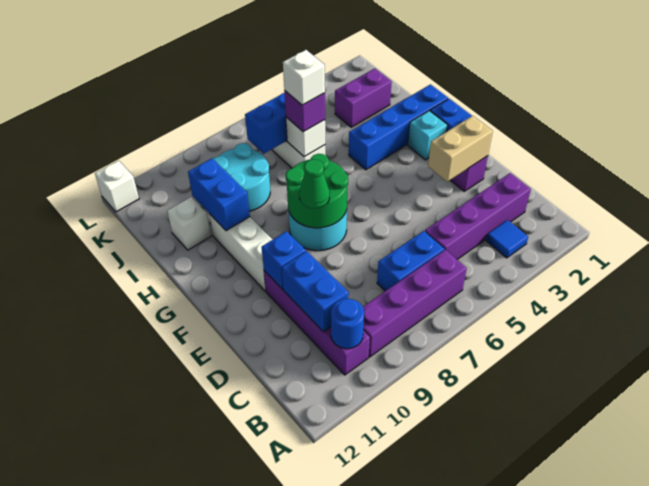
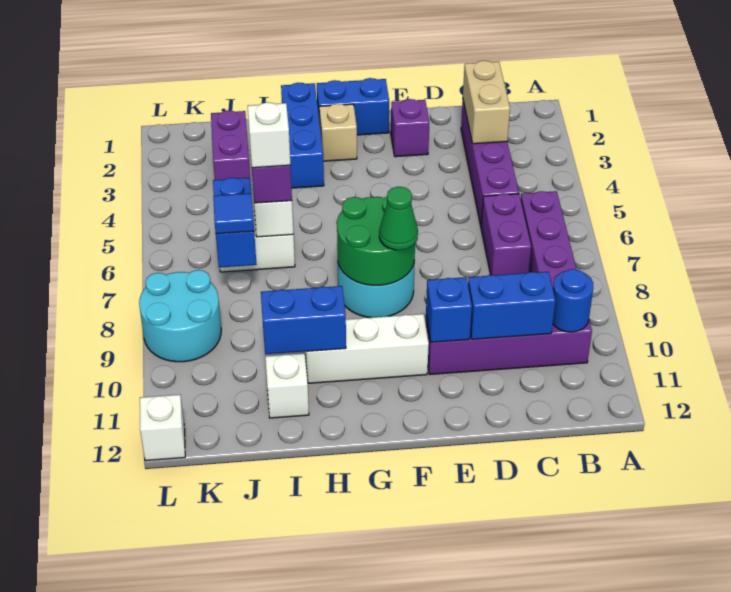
blue 1x1 tile [486,220,528,258] -> blue 1x1 tile moved to [213,193,254,234]
blue 1x2 brick [377,231,444,291] -> purple 1x2 brick [481,194,531,275]
tan 1x2 brick [428,116,493,182] -> tan 1x2 brick moved to [463,61,510,144]
cyan 1x1 brick [408,111,447,160] -> tan 1x1 brick [319,104,357,161]
blue 1x4 brick [349,84,448,170] -> blue 1x3 brick [281,83,324,188]
cyan 2x2 round brick [213,143,270,211] -> cyan 2x2 round brick moved to [139,270,221,362]

